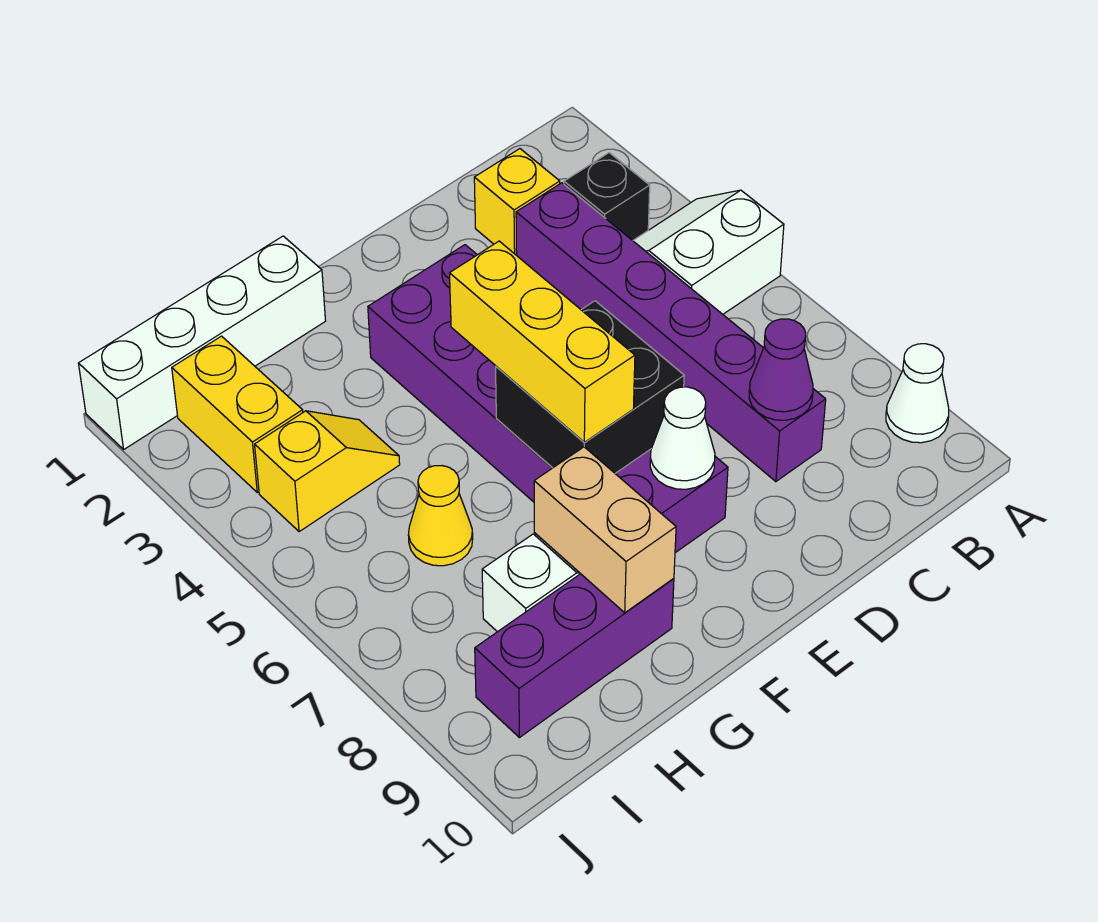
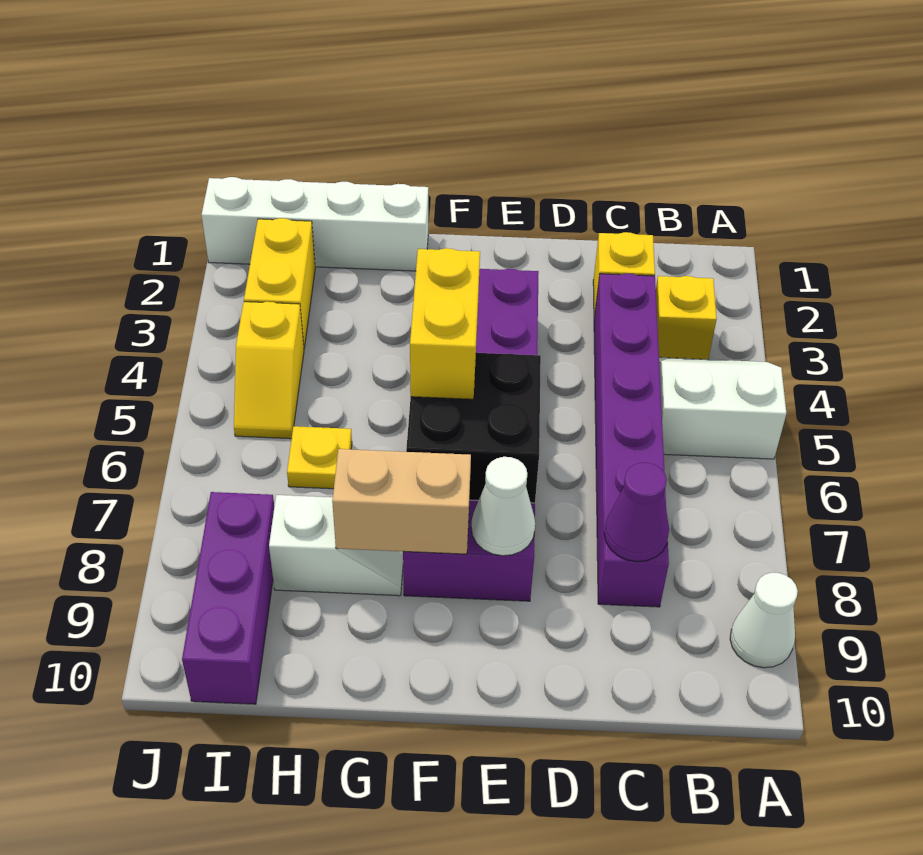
black 1x1 brick [564,153,650,241] -> yellow 1x1 brick [656,276,717,359]
yellow 1x3 brick [450,241,635,442] -> yellow 1x2 brick [410,248,480,399]
tan 1x2 brick [534,447,676,613] -> tan 1x2 brick turned to [332,449,471,554]
purple 1x3 brick [475,574,674,738] -> purple 1x3 brick turned to [182,492,274,704]
yellow 1x2 slope [255,411,400,532] -> yellow 1x2 slope turned to [234,302,304,439]
yellow 1x1 cone [408,466,473,566] -> yellow 1x1 plate [287,426,352,489]

